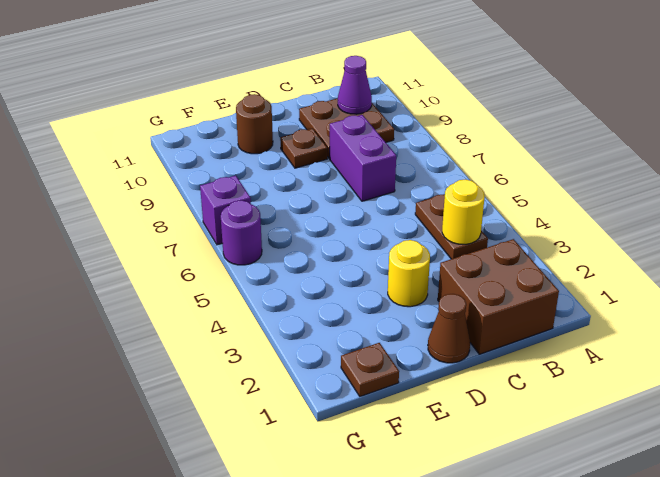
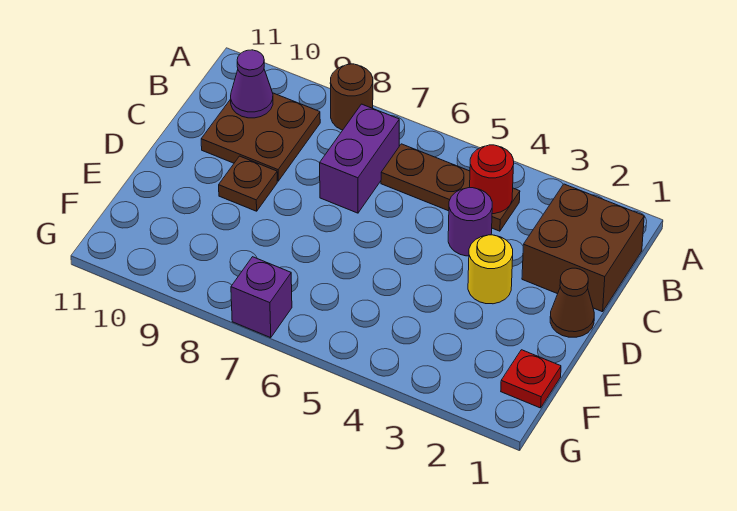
brown 1x2 plate [415,194,488,259] -> brown 1x3 plate [381,144,520,231]
yellow 1x1 round brick [442,180,485,244] -> red 1x1 round brick [470,145,514,214]
purple 1x2 brick [330,115,396,201] -> purple 1x2 brick turned to [320,104,399,213]
brown 1x1 round brick [236,94,273,154] -> brown 1x1 round brick moved to [330,64,373,130]
brown 1x1 plate [341,343,399,396] -> red 1x1 plate [501,350,561,408]
purple 1x1 round brick [221,200,262,265] -> purple 1x1 round brick moved to [448,188,492,256]

